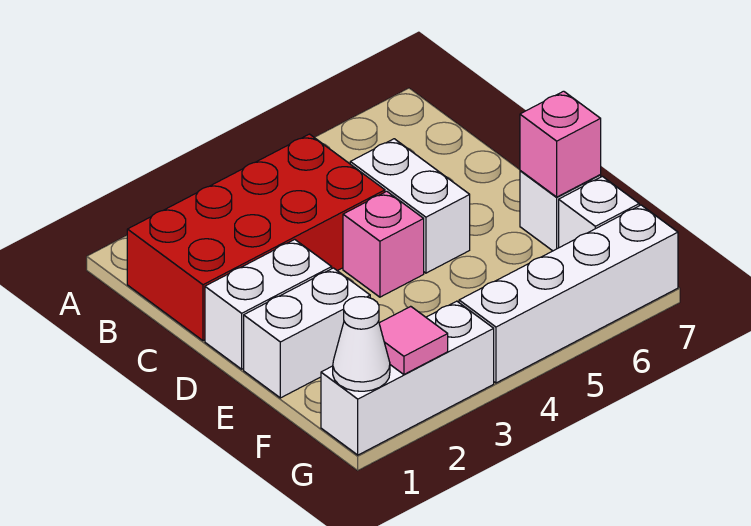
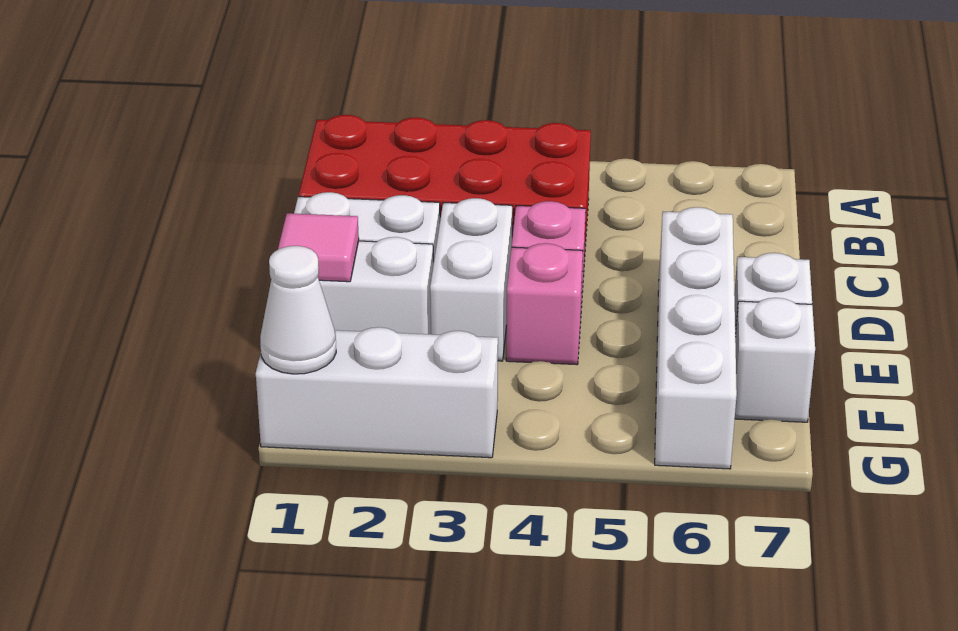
white 1x2 brick [350,139,470,273] -> white 1x2 brick moved to [430,198,512,361]
pink 1x1 brick [520,91,601,197] -> pink 1x1 brick moved to [506,243,583,365]
pink 1x1 tile [379,306,448,374] -> pink 1x1 tile moved to [278,213,359,282]
white 1x4 brick [459,205,678,383] -> white 1x4 brick turned to [655,207,737,469]

